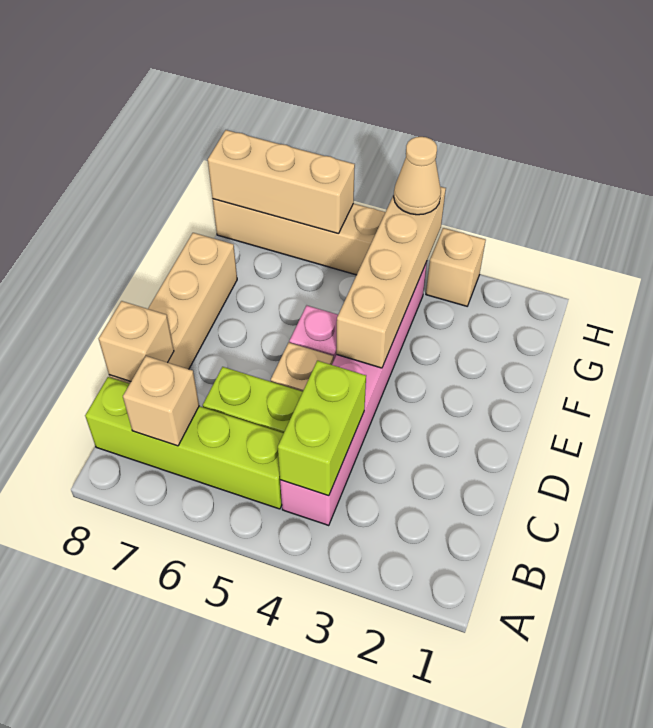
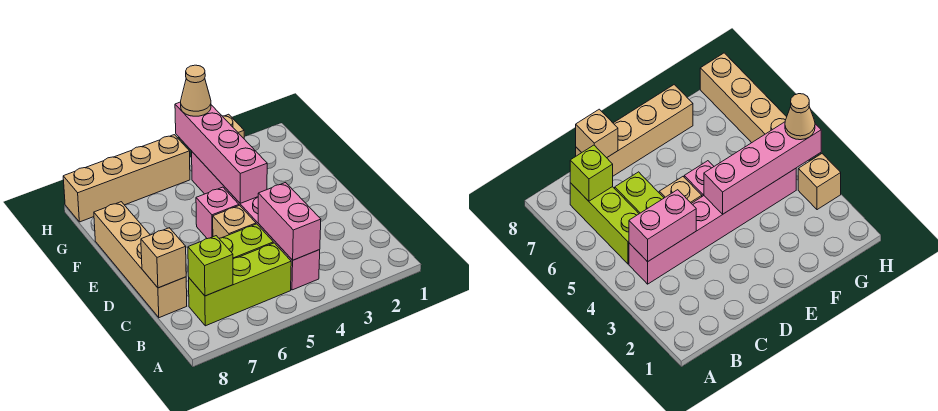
lime 1x2 brick [278,361,366,496] -> pink 1x2 brick [258,183,321,260]
lime 1x4 brick [85,377,284,509] -> lime 1x3 brick [189,243,291,326]
tan 1x1 brick [123,356,199,446] -> lime 1x1 brick [188,236,233,296]
tan 1x4 brick [336,187,446,368] -> pink 1x4 brick [175,102,267,204]
tan 1x3 brick [208,130,355,234] -> none

